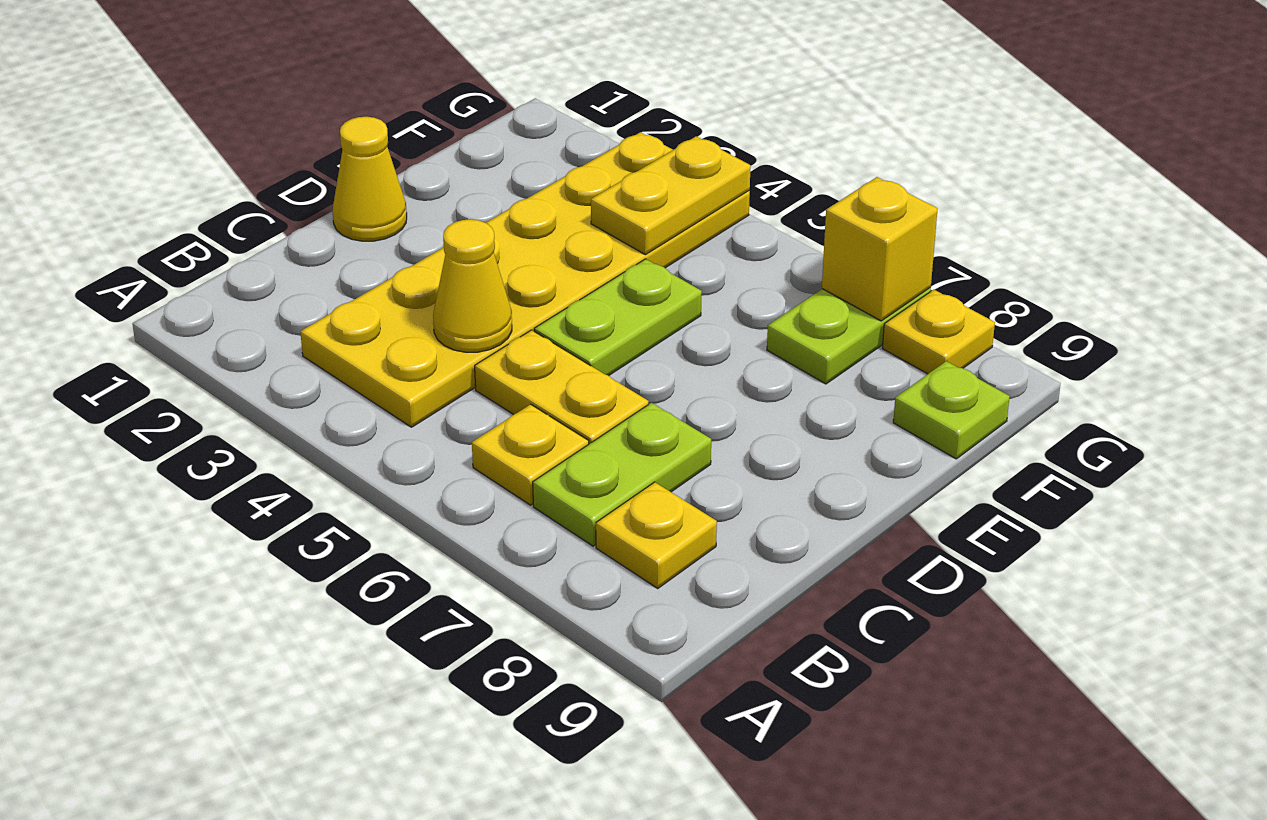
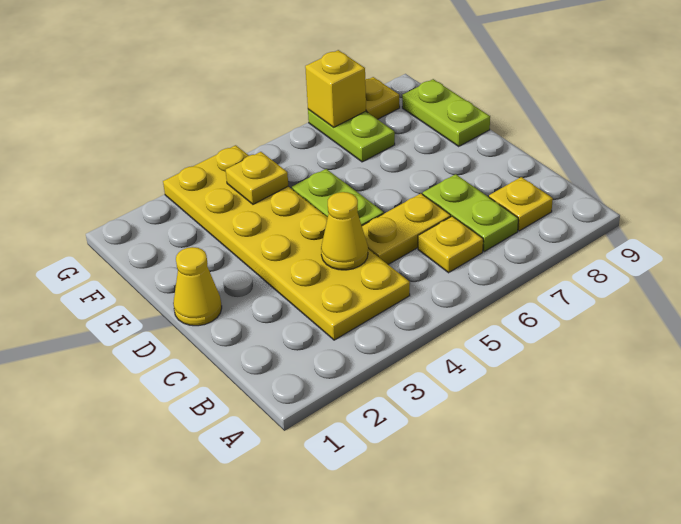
yellow 1x2 plate [591,136,751,255] -> yellow 1x1 plate [226,152,288,204]
lime 1x1 plate [893,361,1010,459] -> lime 1x2 plate [402,79,490,146]

